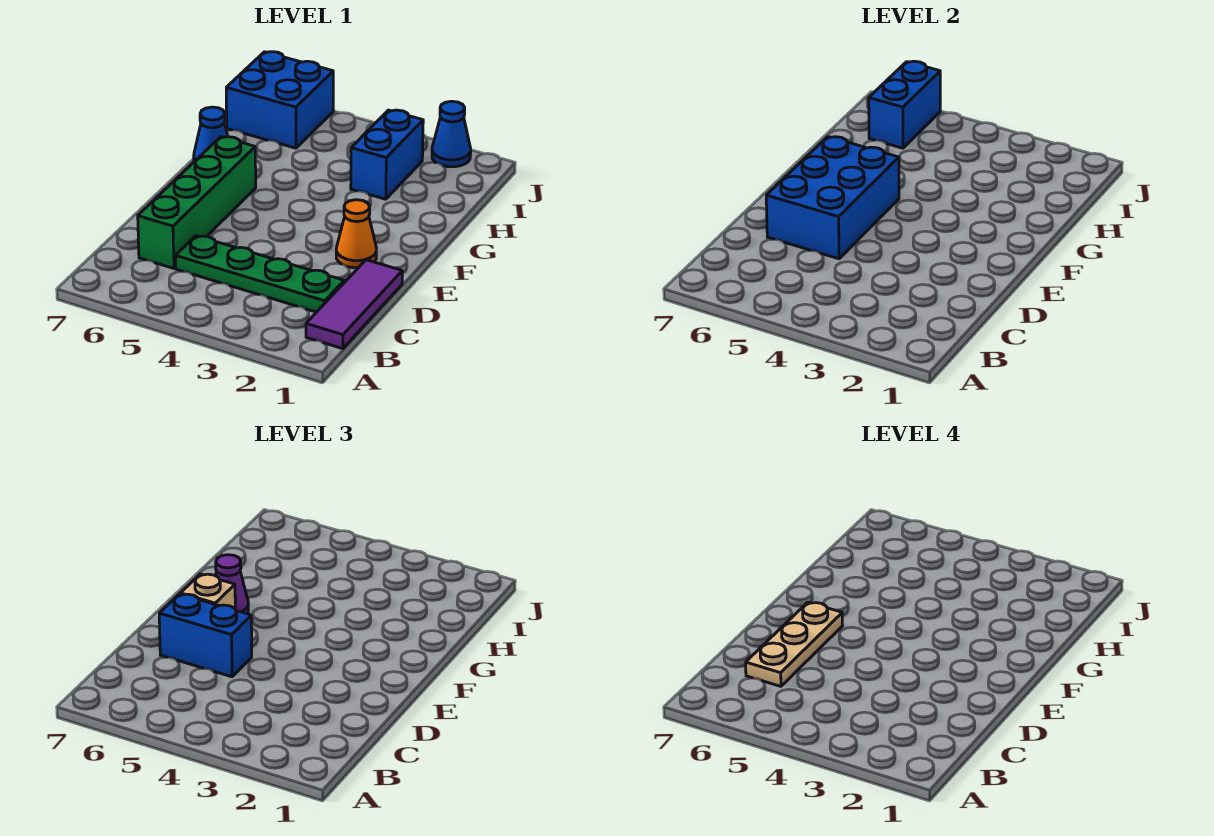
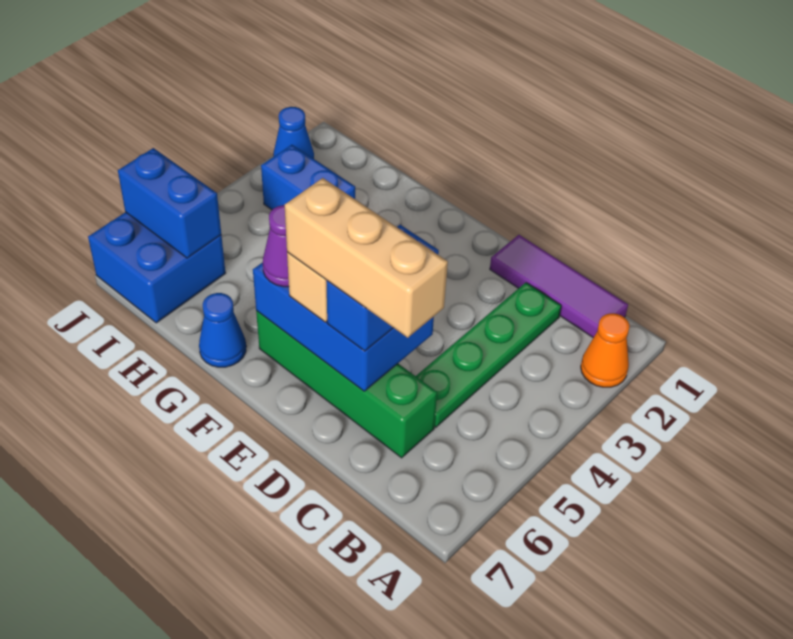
tan 1x3 plate [746,602,843,686] -> tan 1x3 brick [285,178,448,338]
orange 1x1 cone [336,200,376,268] -> orange 1x1 cone moved to [581,313,630,387]

